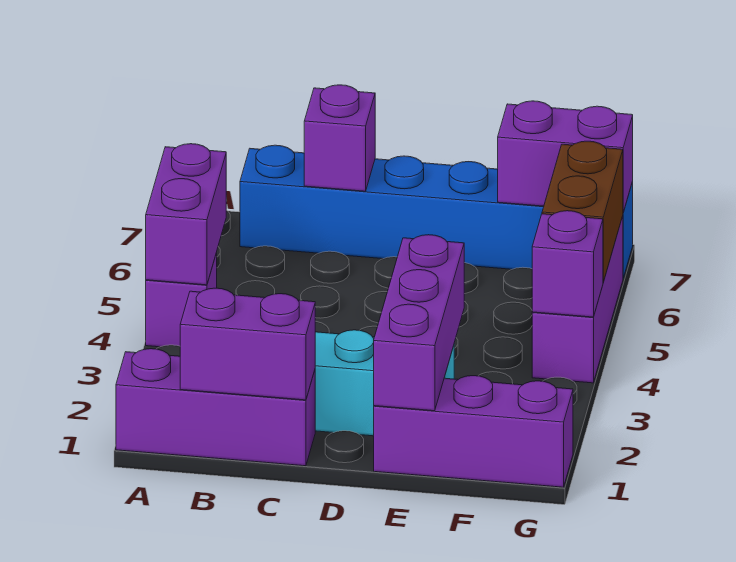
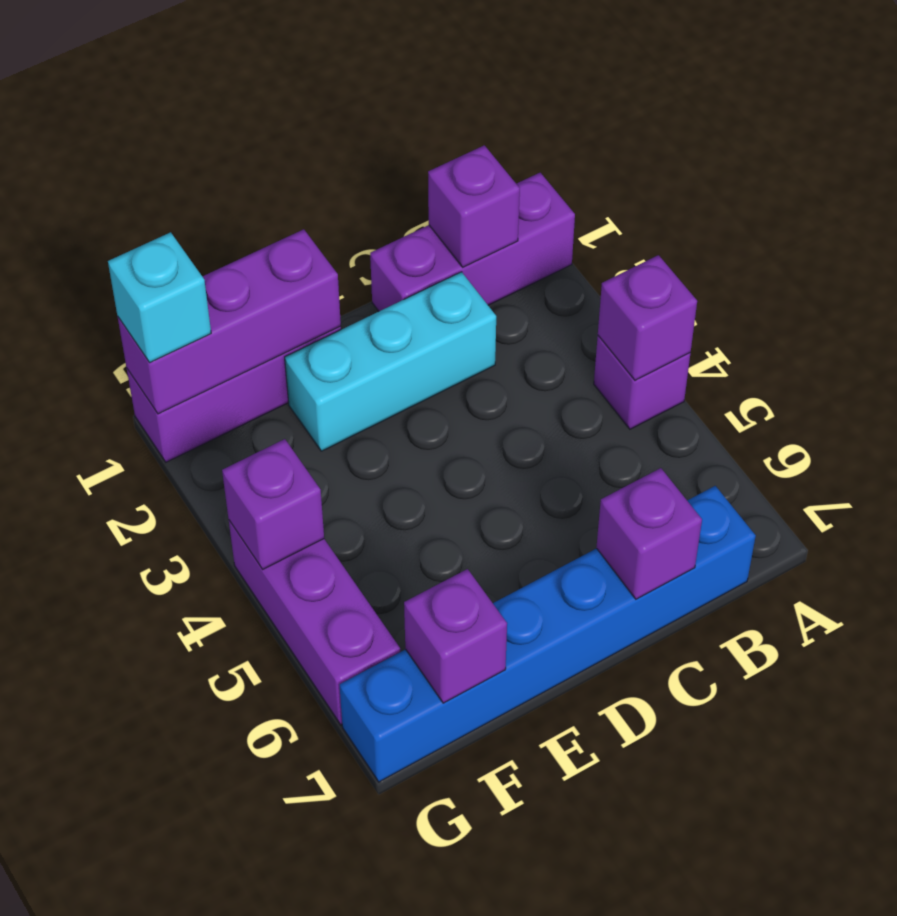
purple 1x2 brick [146,144,226,285] -> purple 1x1 brick [598,255,697,381]
purple 1x2 brick [180,288,315,400] -> purple 1x1 brick [428,145,520,267]
purple 1x3 brick [374,235,464,411] -> purple 1x3 brick turned to [118,229,341,414]
purple 1x2 brick [498,101,633,212] -> purple 1x1 brick [404,569,507,703]
none -> cyan 1x1 brick [108,232,211,363]
brown 1x2 brick [542,141,623,282] -> none

